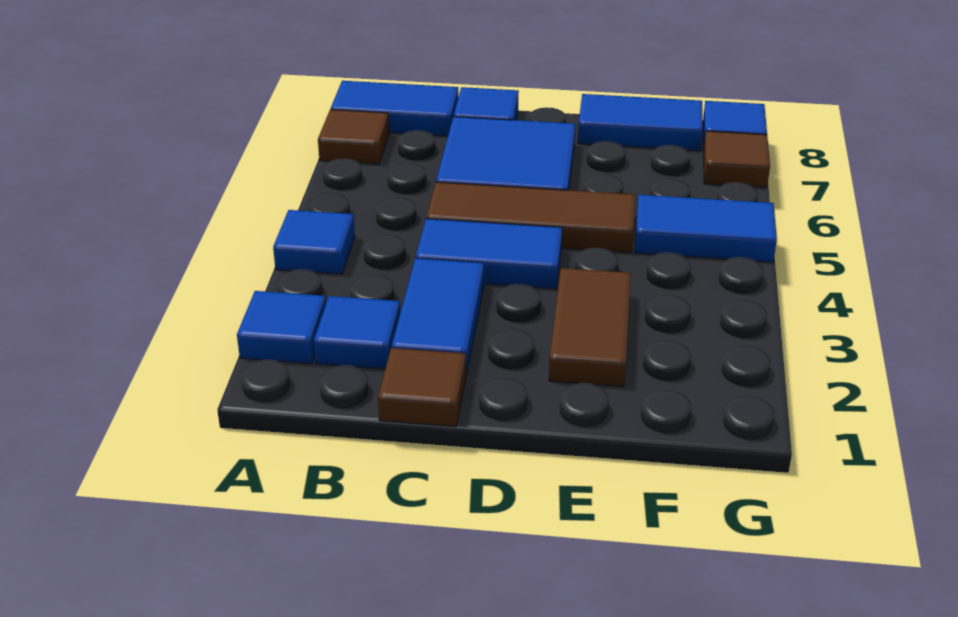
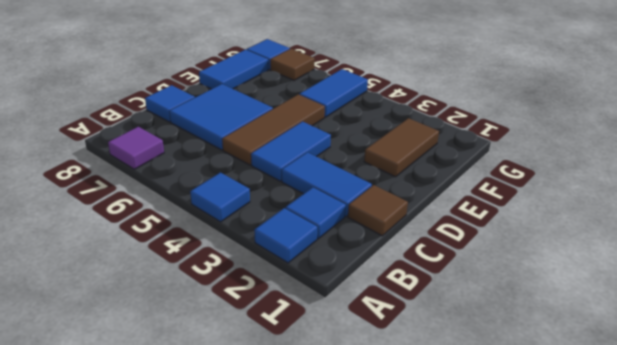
brown 1x1 tile [318,110,389,164] -> purple 1x1 tile [108,127,164,169]
blue 1x2 tile [331,81,458,136] -> none
brown 1x2 tile [549,268,631,387] -> brown 1x2 tile turned to [364,118,439,177]

